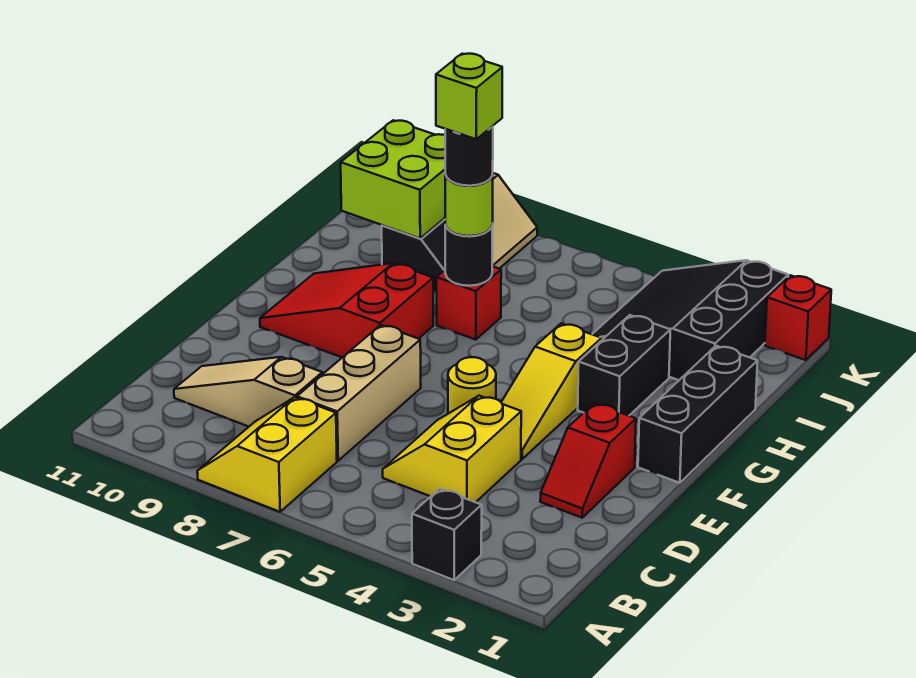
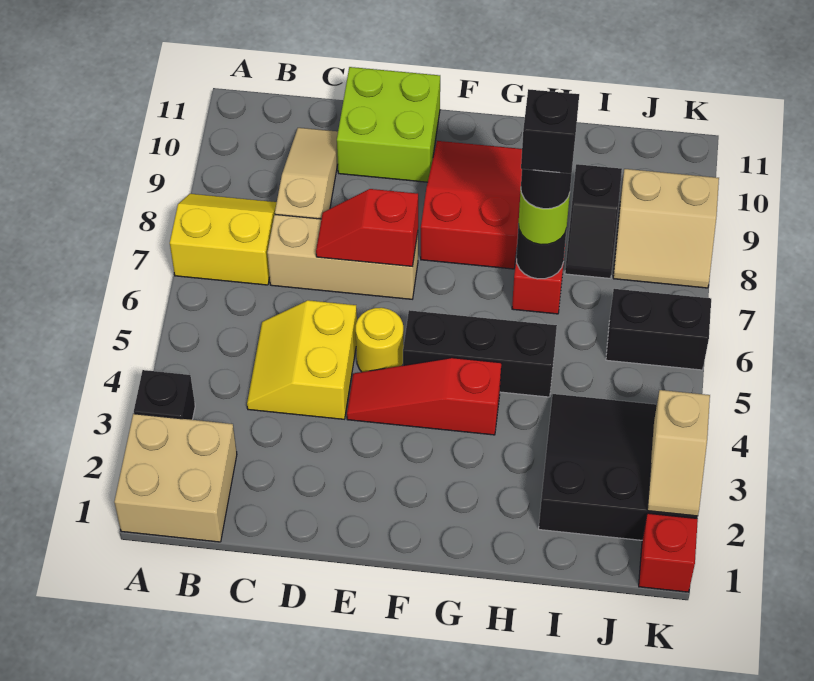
none -> tan 2x2 brick [114,414,237,542]
yellow 2x2 slope [383,396,521,502] -> yellow 2x2 slope turned to [247,300,357,419]
red 1x2 slope [540,403,636,518] -> red 1x2 slope moved to [316,189,418,267]
yellow 1x3 slope [501,324,602,459] -> red 1x3 slope [347,358,501,435]
black 1x3 brick [638,346,758,483] -> black 1x3 brick moved to [403,310,557,397]
black 1x2 brick [578,315,670,416] -> black 1x2 brick moved to [606,289,711,370]
lime 1x1 brick [436,54,502,139] -> black 1x1 brick [521,89,579,174]
lime 2x2 brick [341,120,445,238] -> lime 2x2 brick moved to [337,67,440,182]
none -> tan 1x2 slope [647,390,710,516]

